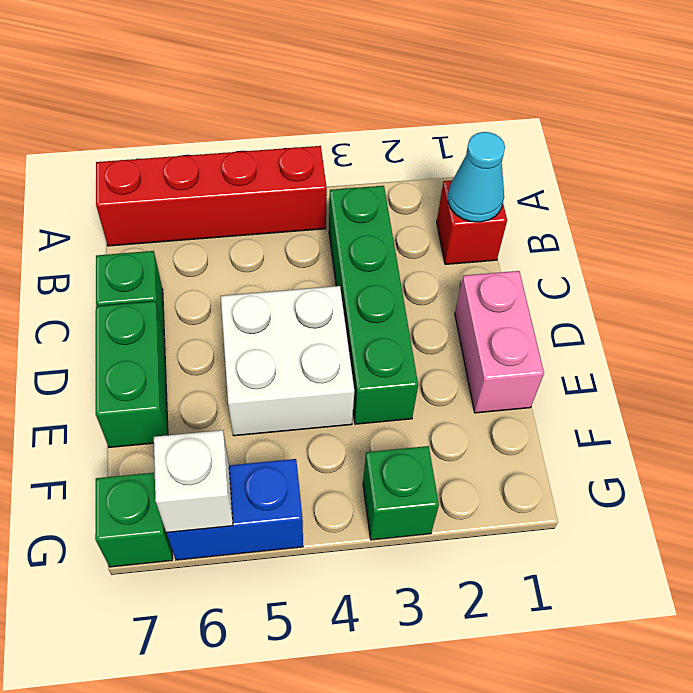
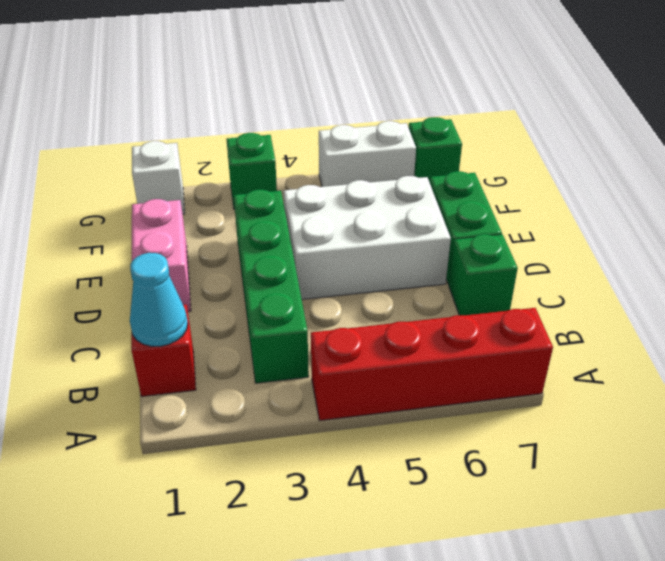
white 2x2 brick [221,286,354,436] -> white 2x3 brick [284,176,451,299]
blue 1x2 brick [167,459,303,560] -> white 1x2 brick [319,121,416,187]
white 1x1 brick [154,430,233,533] -> white 1x1 brick moved to [132,141,185,214]

